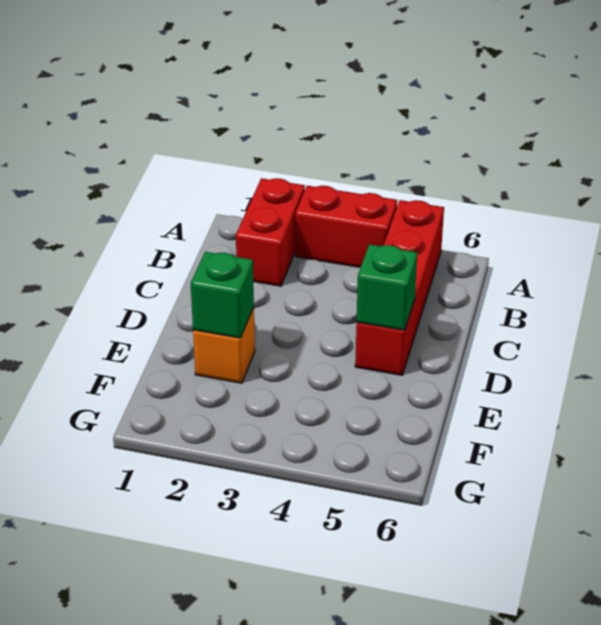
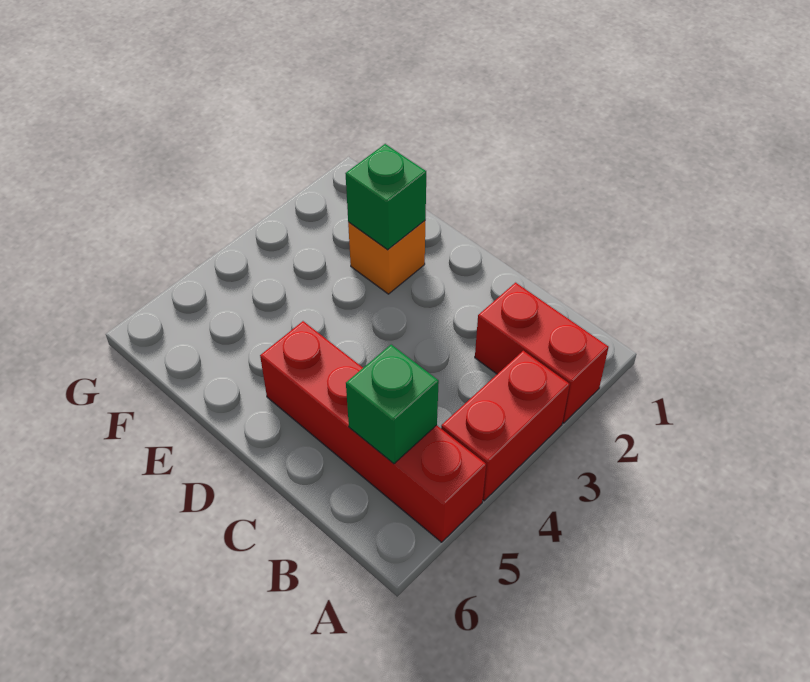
green 1x1 brick [357,244,417,330] -> green 1x1 brick moved to [346,345,439,464]

